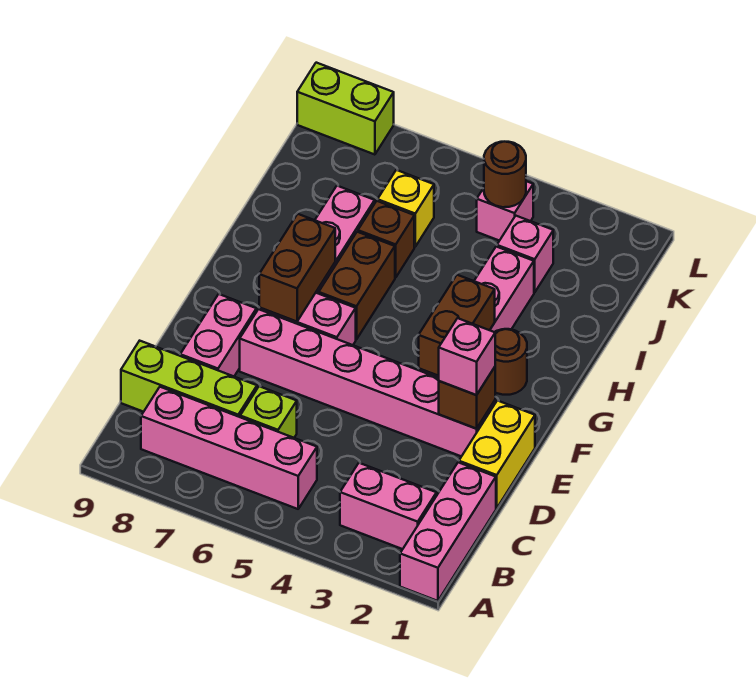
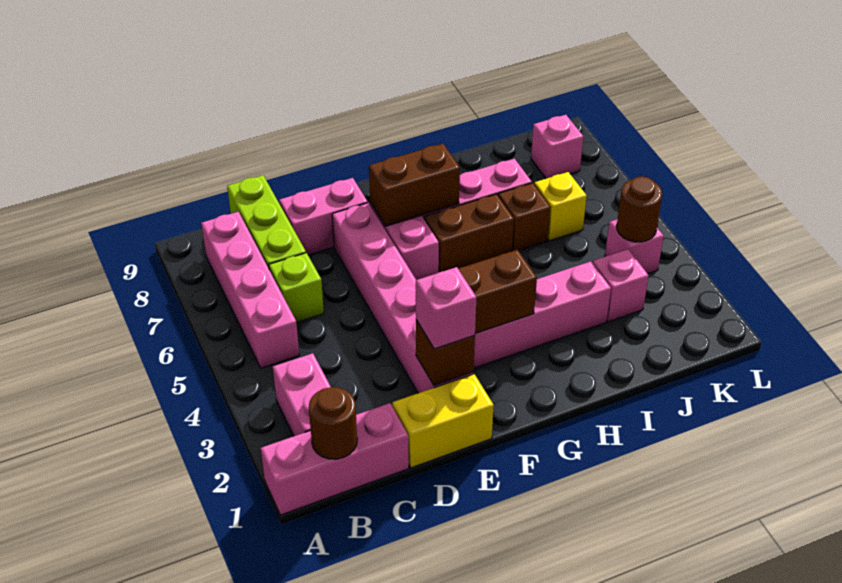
brown 1x1 round brick [495,329,527,395] -> brown 1x1 round brick moved to [309,387,357,459]
none -> pink 1x1 brick [531,115,583,179]
lime 1x2 brick [297,63,394,155] -> none

